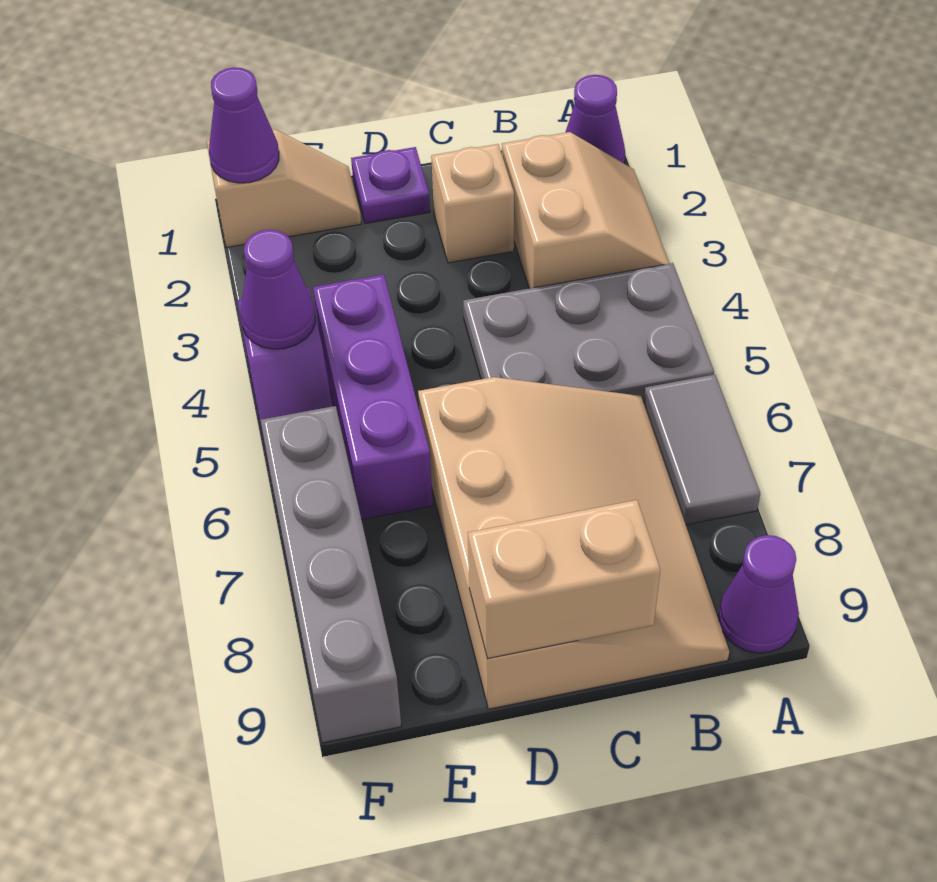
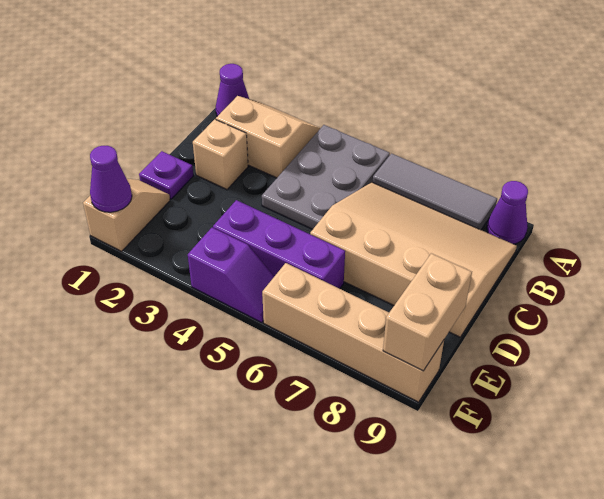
grey 1x2 tile [644,375,760,525] -> grey 1x3 tile [373,154,497,230]
tan 1x2 brick [468,500,660,659] -> tan 1x2 brick moved to [383,253,472,371]
purple 1x1 cone [241,230,315,349] -> none
grey 1x4 brick [261,406,401,743] -> tan 1x4 brick [262,263,444,402]

